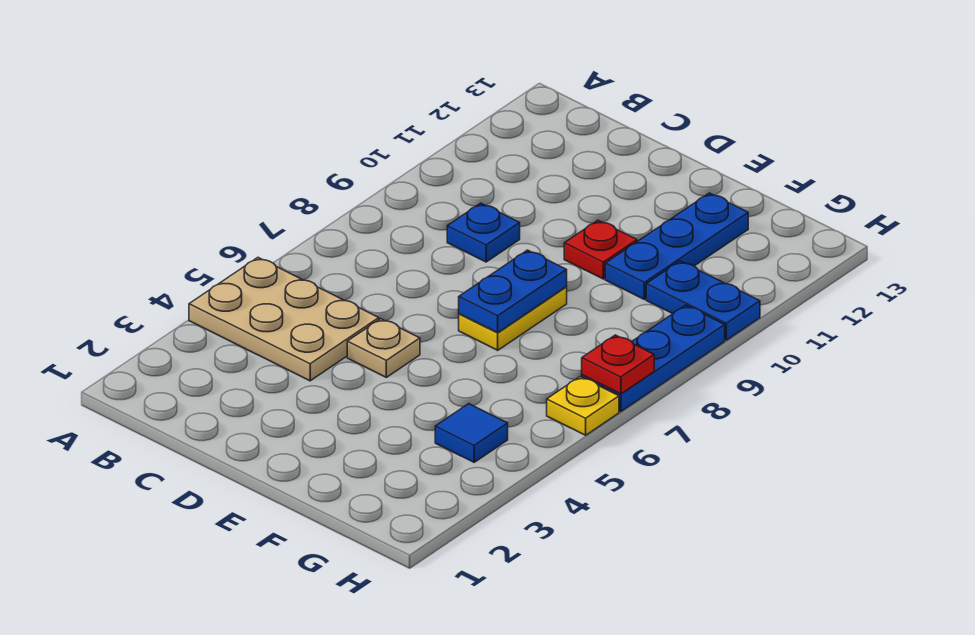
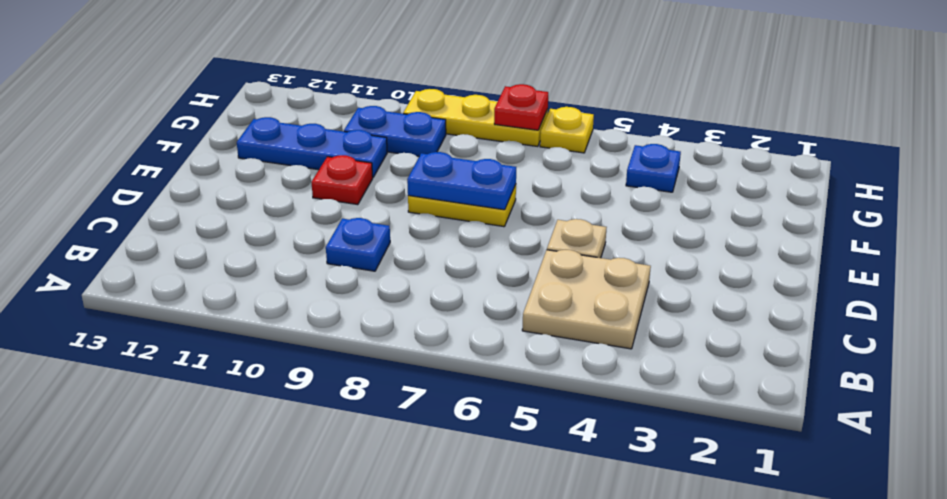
tan 2x3 plate [189,258,379,381] -> tan 2x2 plate [522,250,651,349]
blue 1x1 tile [435,404,508,462] -> blue 1x1 plate [626,144,681,192]
blue 1x2 plate [646,261,760,340] -> blue 1x2 plate turned to [344,106,446,156]
blue 1x3 plate [582,305,725,412] -> yellow 1x3 plate [403,89,548,147]

